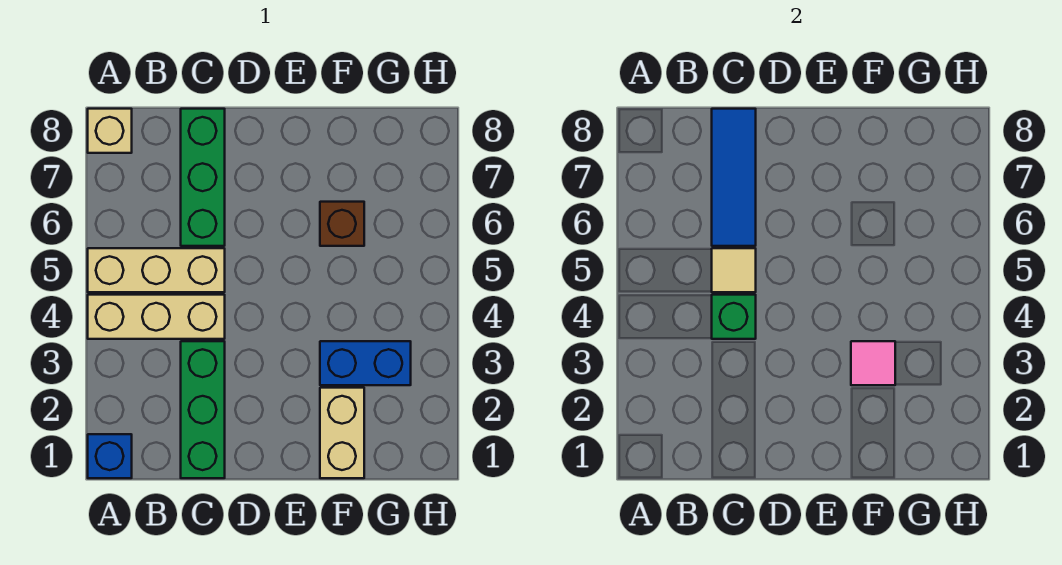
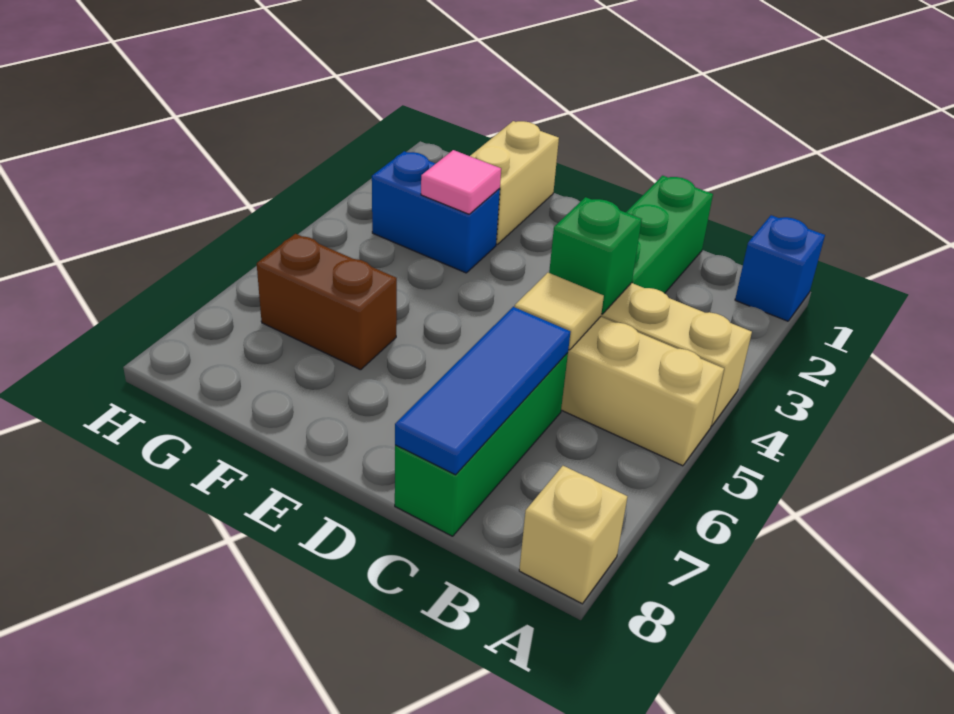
brown 1x1 brick [320,202,364,246] -> brown 1x2 brick [257,234,397,370]

